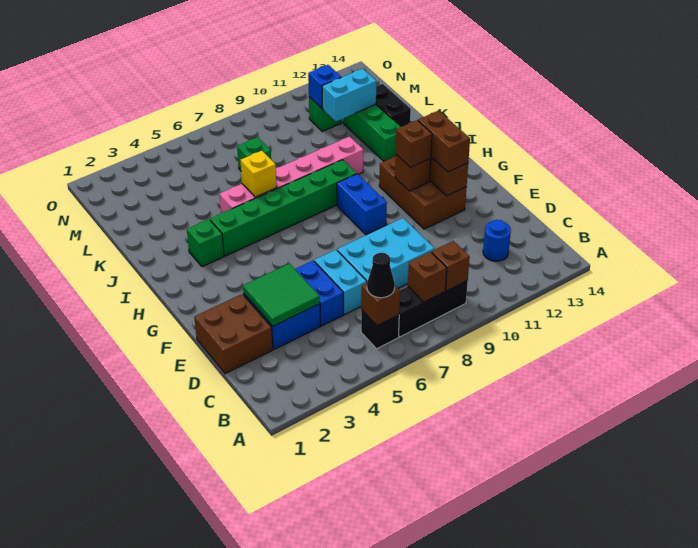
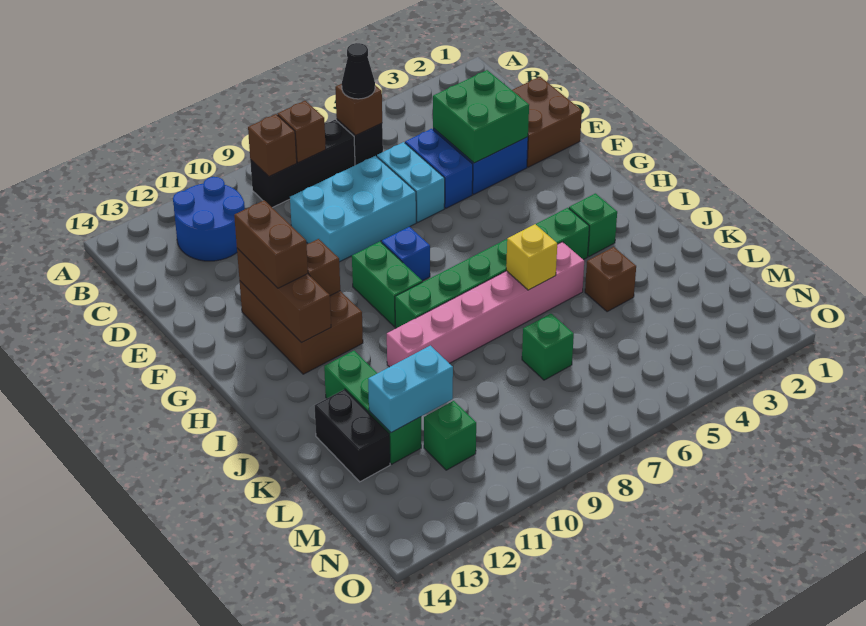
blue 1x1 round brick [483,220,511,261] -> blue 2x2 round brick [173,177,245,261]
green 2x2 tile [243,264,320,326] -> green 2x2 brick [433,70,529,163]
blue 1x2 brick [337,174,387,234] -> green 1x2 brick [352,242,422,327]
brown 1x1 brick [396,120,432,167] -> brown 1x1 brick moved to [585,247,636,312]
blue 1x1 brick [308,65,341,108] -> blue 1x1 brick moved to [382,227,430,281]

